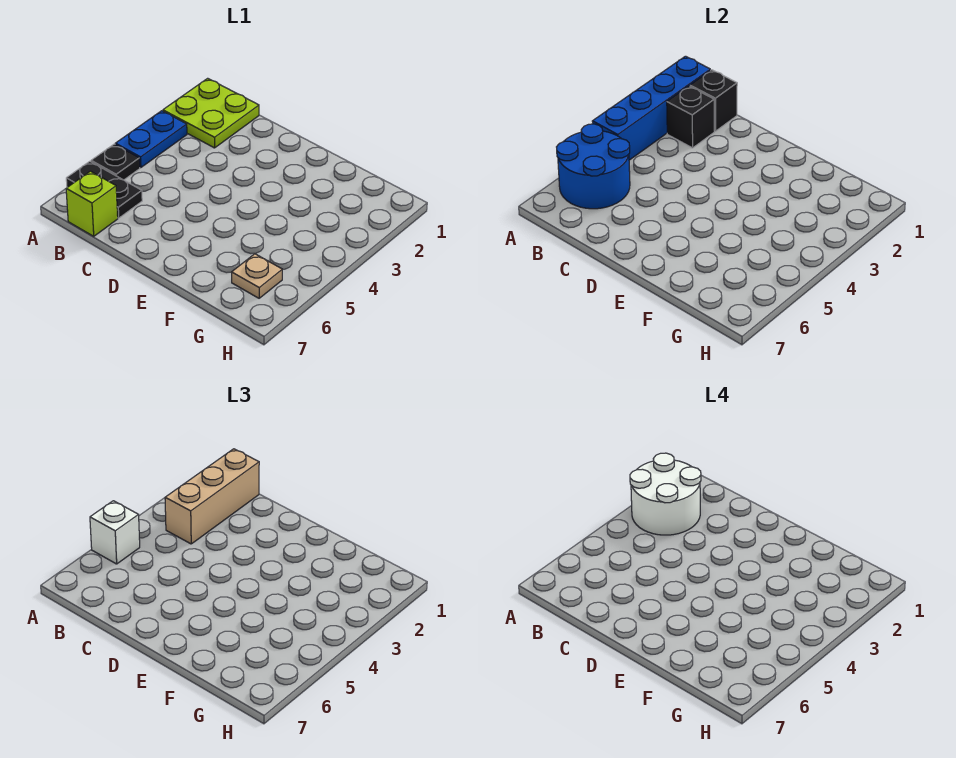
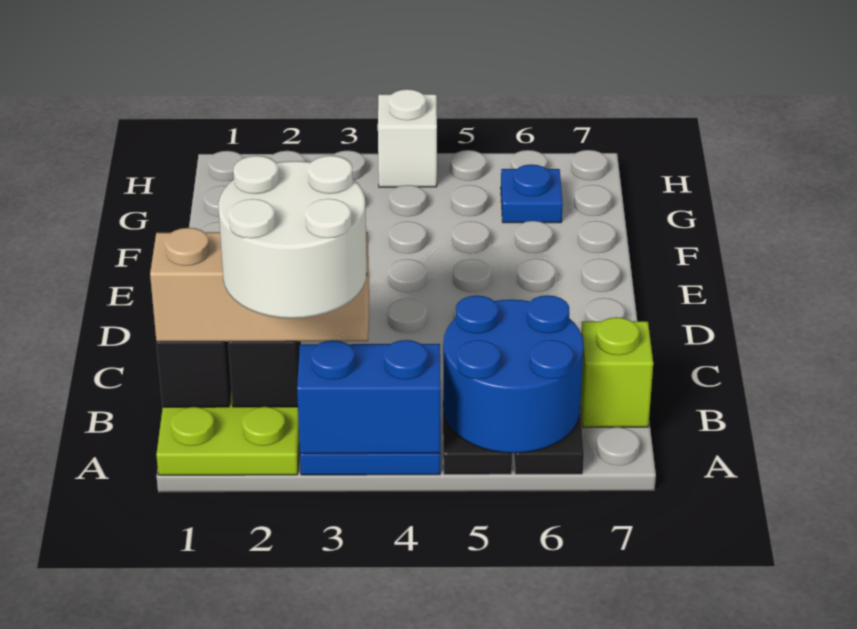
blue 1x4 brick [592,56,710,160] -> blue 1x2 brick [297,340,441,454]
white 1x1 brick [90,501,140,564] -> white 1x1 brick moved to [378,89,437,187]
tan 1x1 plate [232,254,282,298] -> blue 1x1 plate [501,164,563,223]

